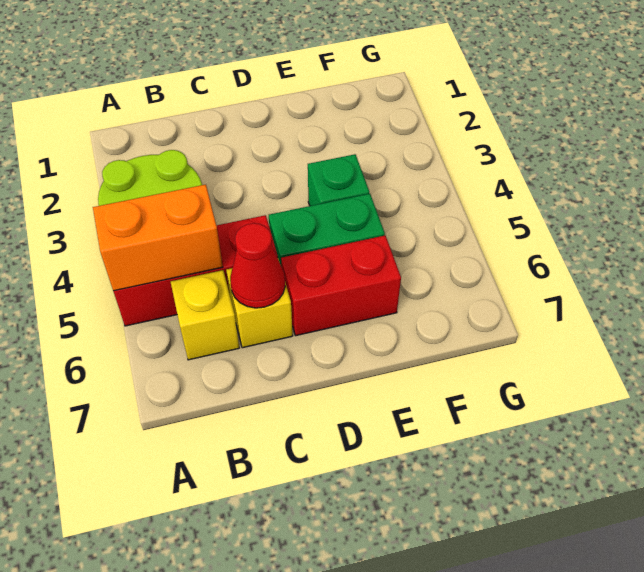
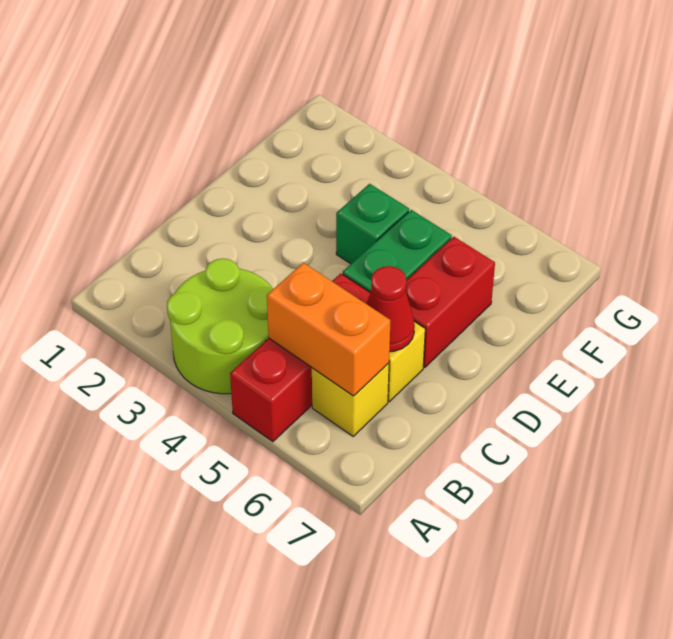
orange 1x2 brick [93,185,223,291] -> orange 1x2 brick turned to [267,263,391,396]

